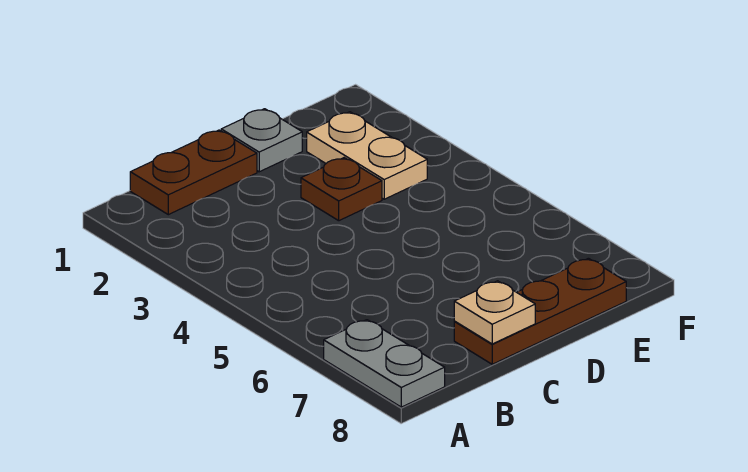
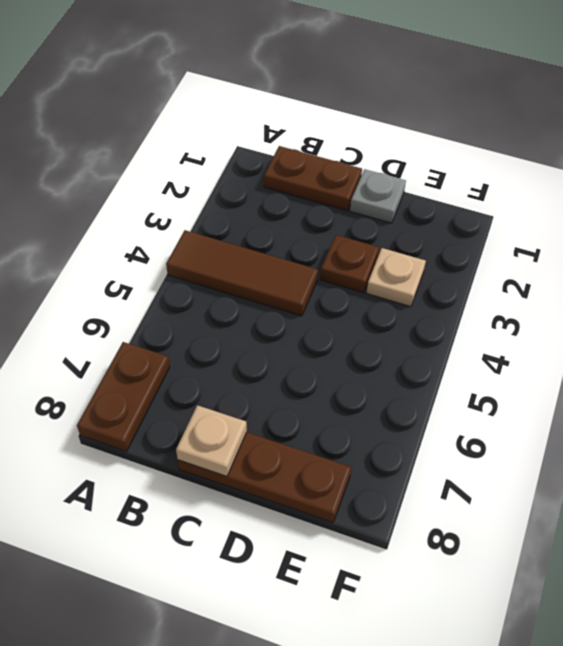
none -> brown 1x3 tile [166,230,318,316]
grey 1x2 plate [324,320,445,407] -> brown 1x2 plate [77,342,170,451]
tan 1x2 plate [307,112,427,199] -> tan 1x1 plate [367,248,426,307]

